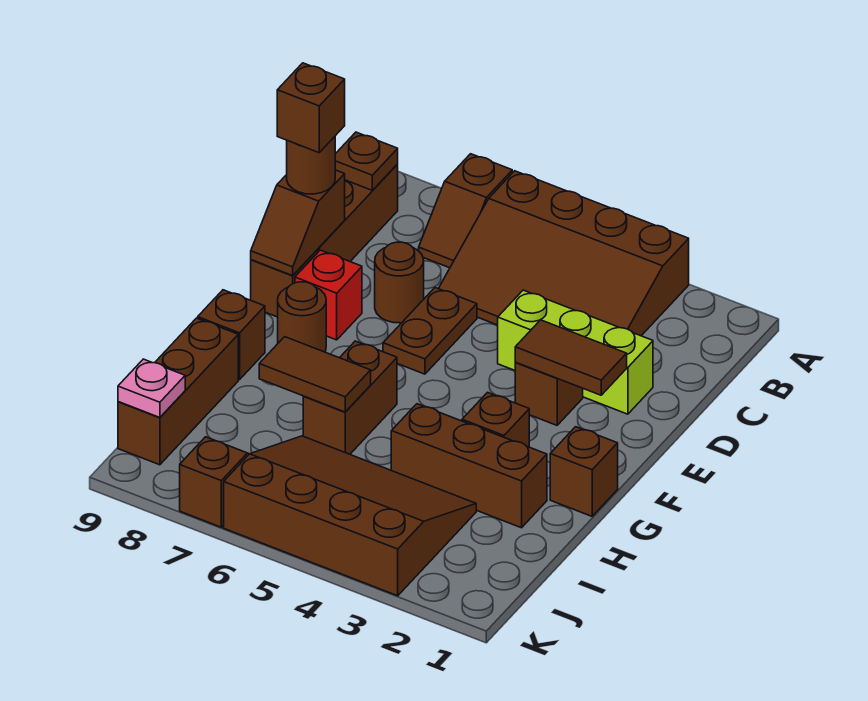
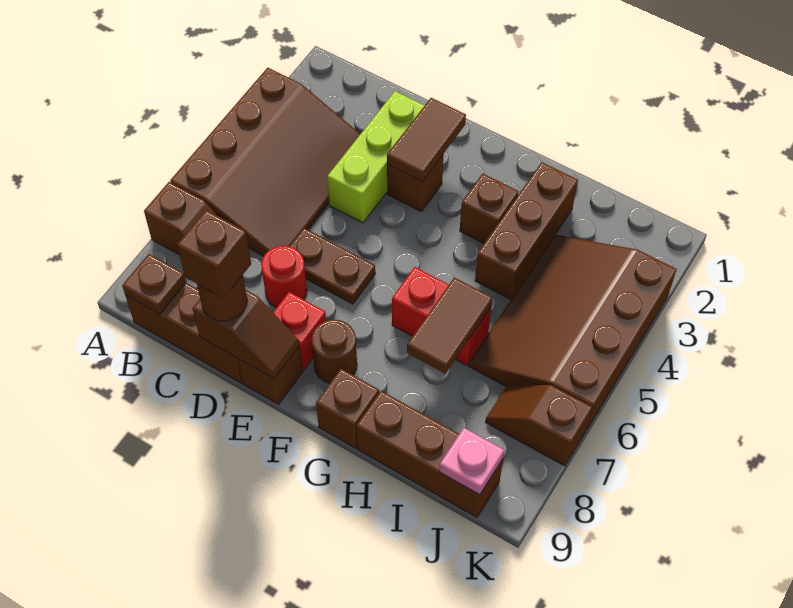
brown 1x1 round brick [375,242,424,323] -> red 1x1 round brick [261,246,307,308]
brown 1x1 brick [550,427,618,516] -> none
brown 1x2 brick [303,341,397,454] -> red 1x2 brick [392,267,491,365]

